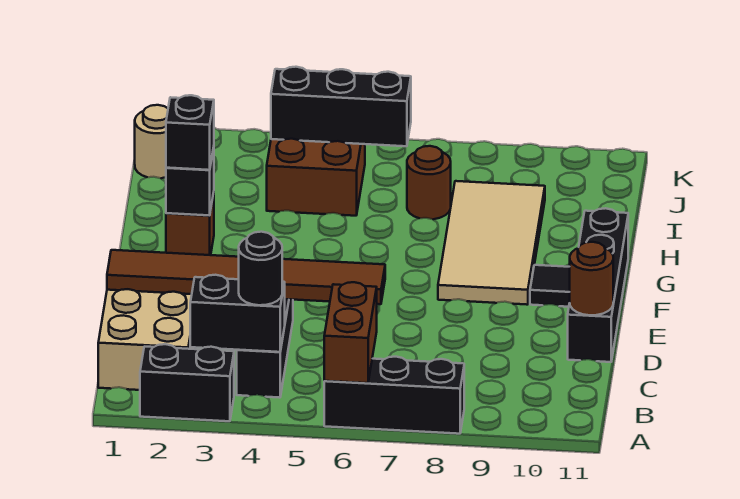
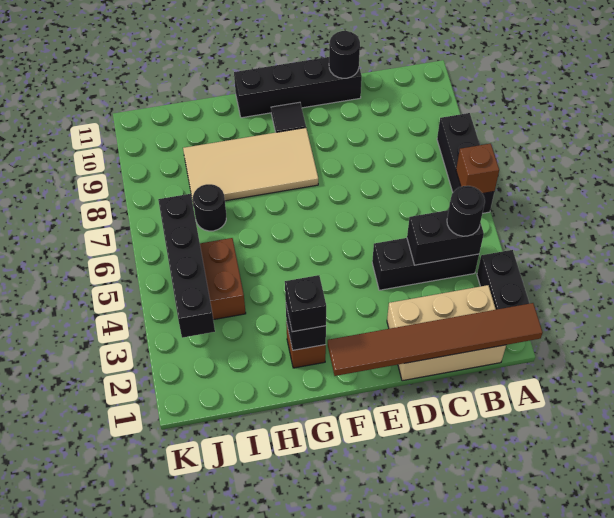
brown 1x2 brick [324,282,377,383] -> brown 1x1 brick [456,144,499,193]
black 1x2 brick [190,275,285,352] -> black 1x2 brick turned to [407,210,484,265]
brown 1x6 tile [107,250,385,304] -> brown 1x6 tile turned to [328,303,543,376]
brown 1x1 round brick [570,242,613,315] -> black 1x1 round brick [329,31,360,78]
brown 1x1 round brick [407,146,451,219] -> black 1x1 round brick [193,184,226,231]
tan 1x1 round brick [135,105,168,178] -> none
black 1x3 brick [271,67,411,146] -> black 1x4 brick [158,194,215,338]

